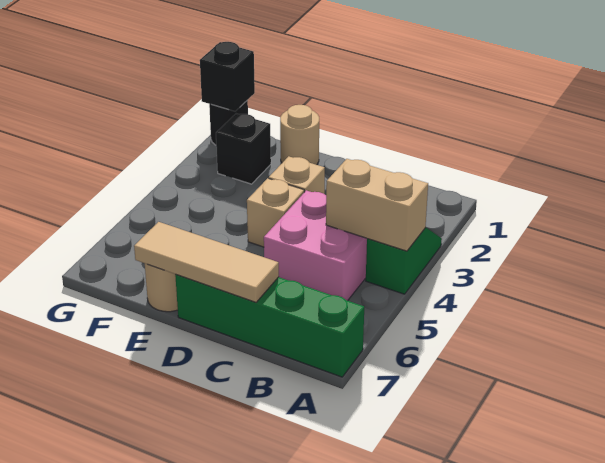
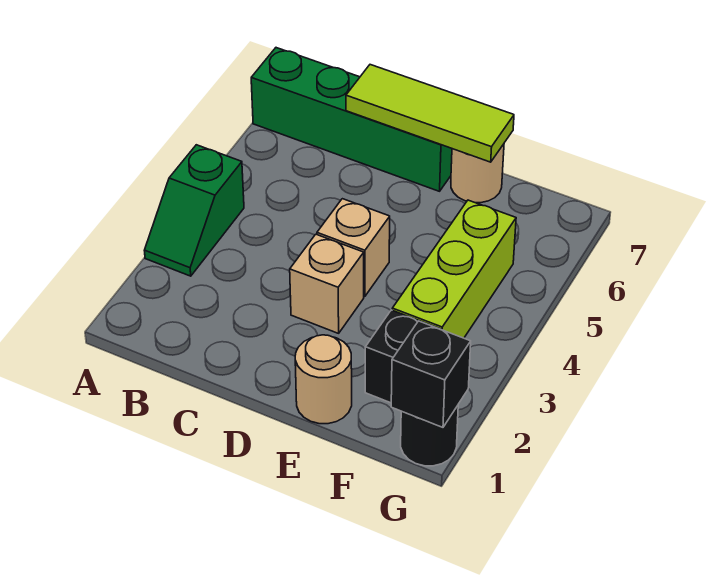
tan 1x2 brick [326,159,428,251] -> none
pink 2x2 brick [264,190,367,301] -> none
tan 1x3 tile [134,222,279,302] -> lime 1x3 tile [346,65,514,162]
none -> lime 1x3 brick [392,200,516,338]

